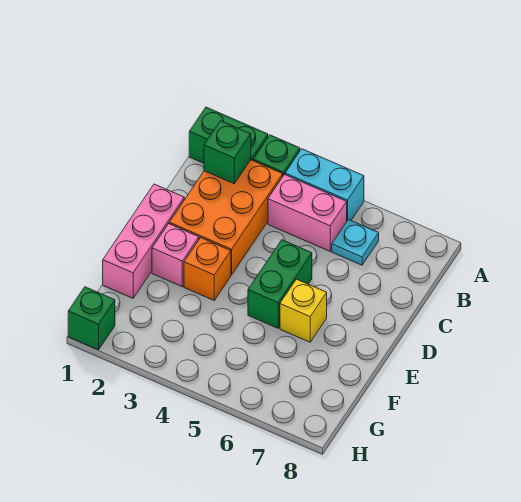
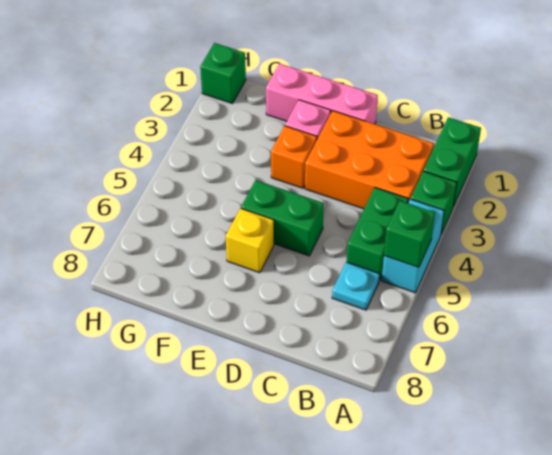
green 1x1 brick [204,121,251,184] -> green 1x1 brick moved to [384,201,435,267]
pink 1x2 brick [268,175,347,251] -> green 1x2 brick [347,188,408,280]

